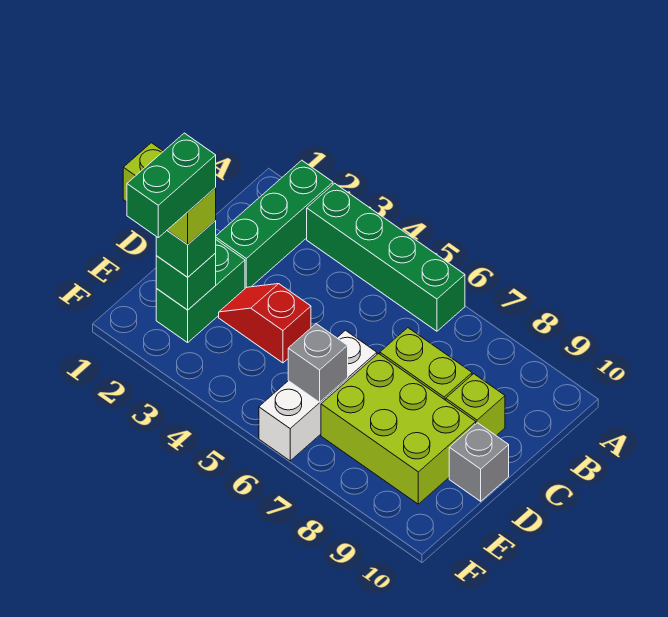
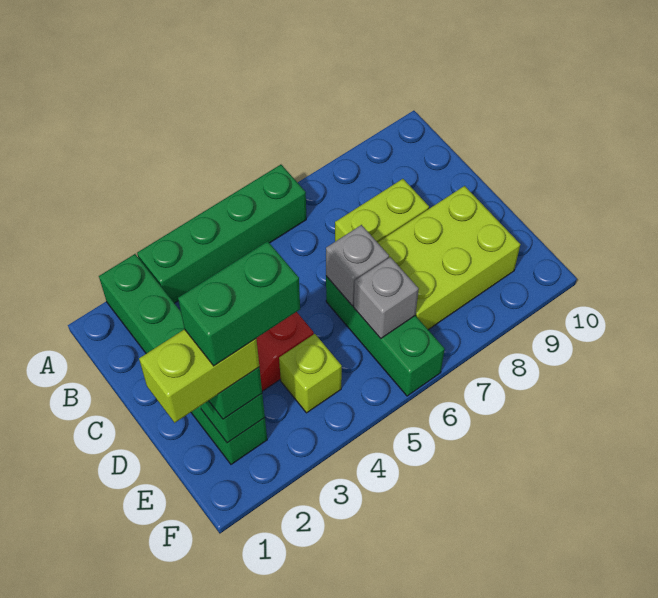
lime 1x1 brick [446,374,505,436] -> lime 1x1 brick moved to [279,334,342,413]
white 1x3 brick [259,330,377,461] -> green 1x3 brick [326,276,445,396]
grey 1x1 brick [449,423,509,501] -> grey 1x1 brick moved to [326,225,389,306]
green 1x2 brick [127,133,216,238] -> green 1x2 brick turned to [178,241,300,366]

